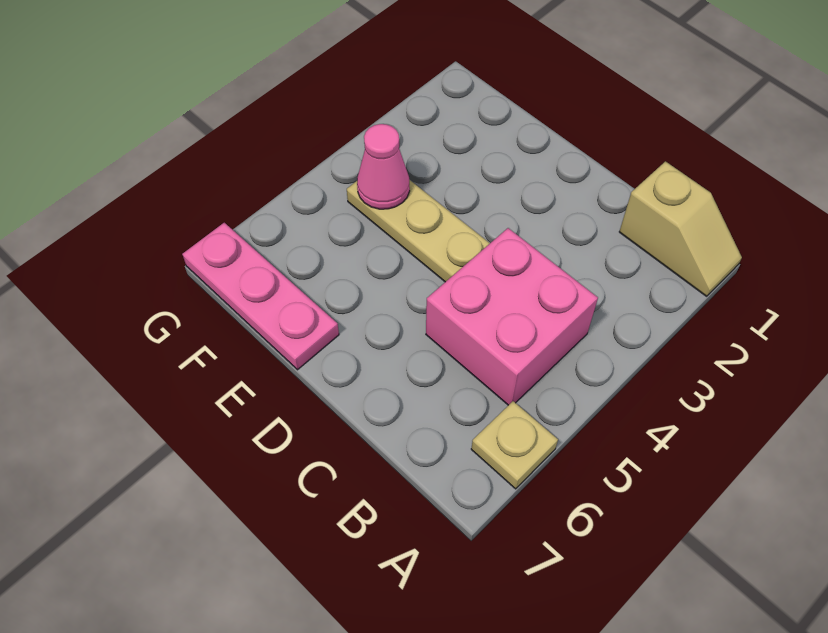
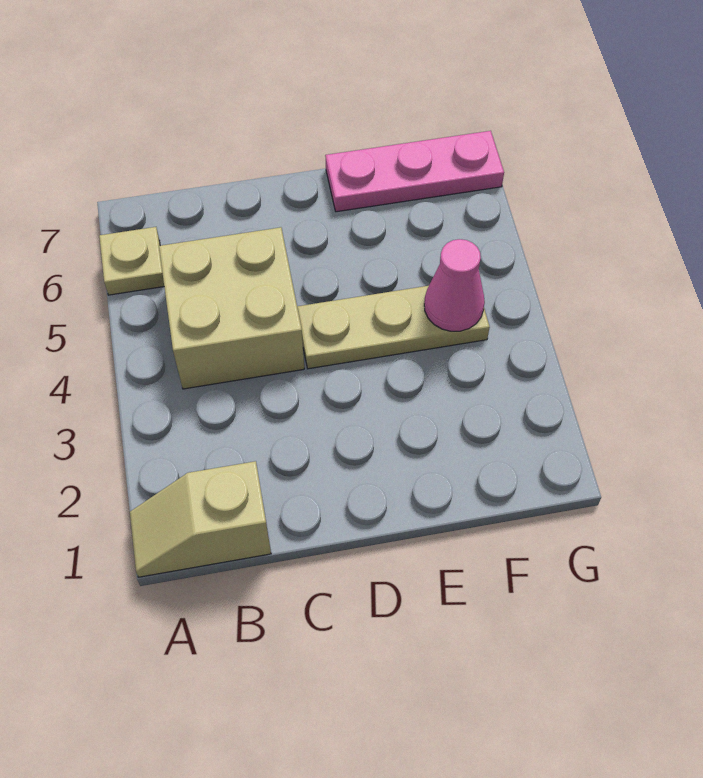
pink 2x2 brick [426,228,598,405] -> tan 2x2 brick [159,227,304,389]

